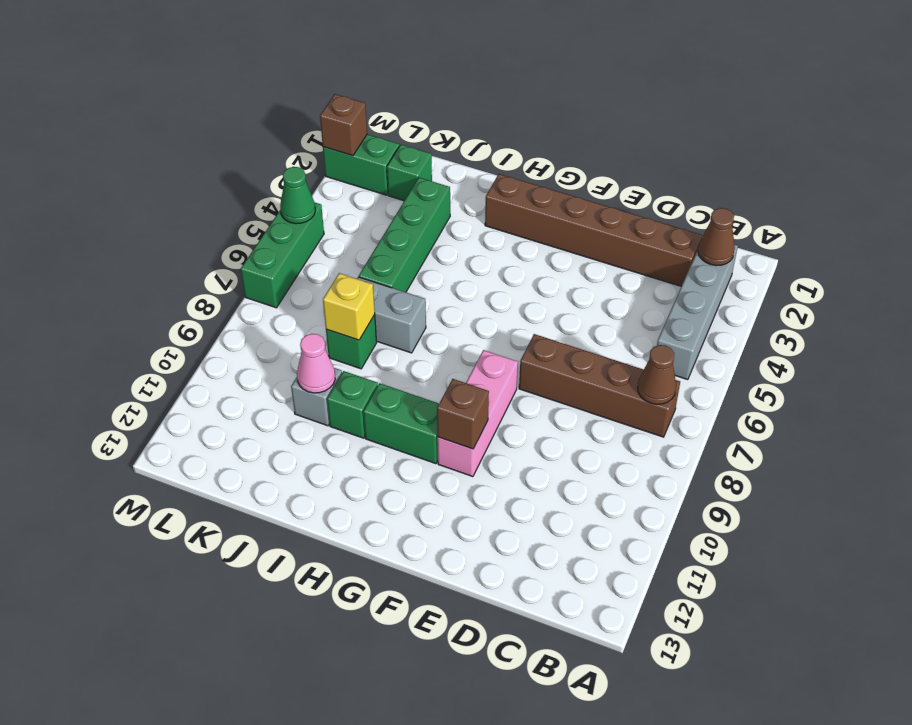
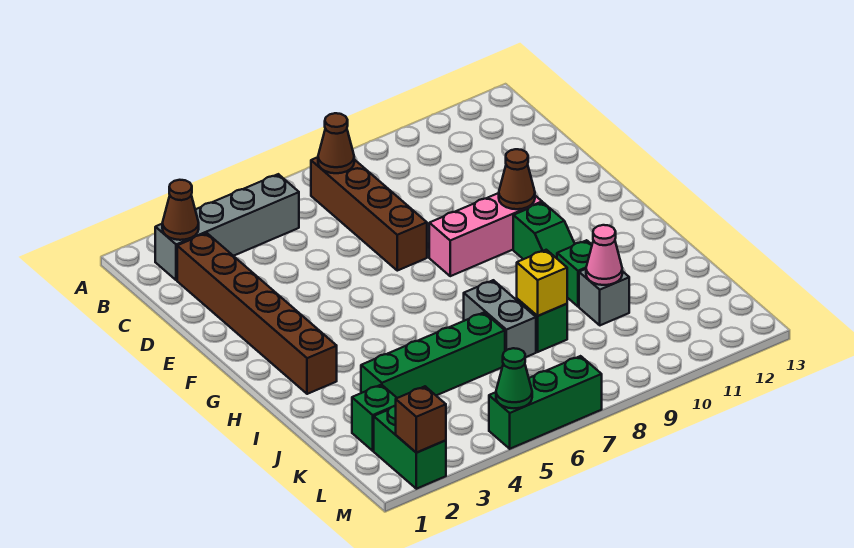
brown 1x1 brick [437,379,489,449] -> brown 1x1 cone [499,149,535,209]
green 1x2 brick [363,383,439,464] -> green 1x2 slope [513,203,575,259]

